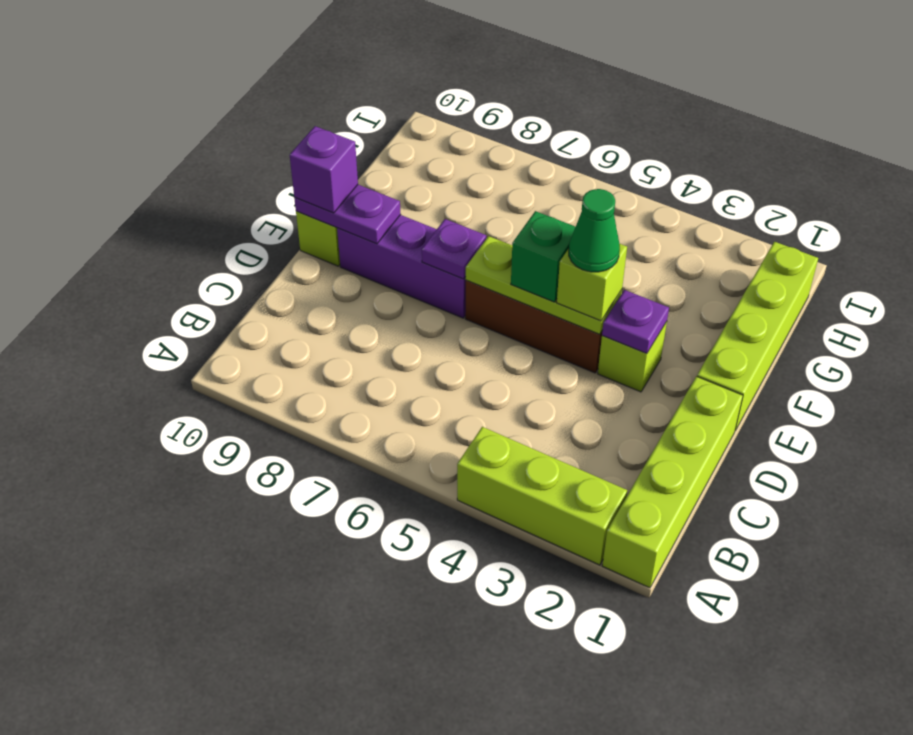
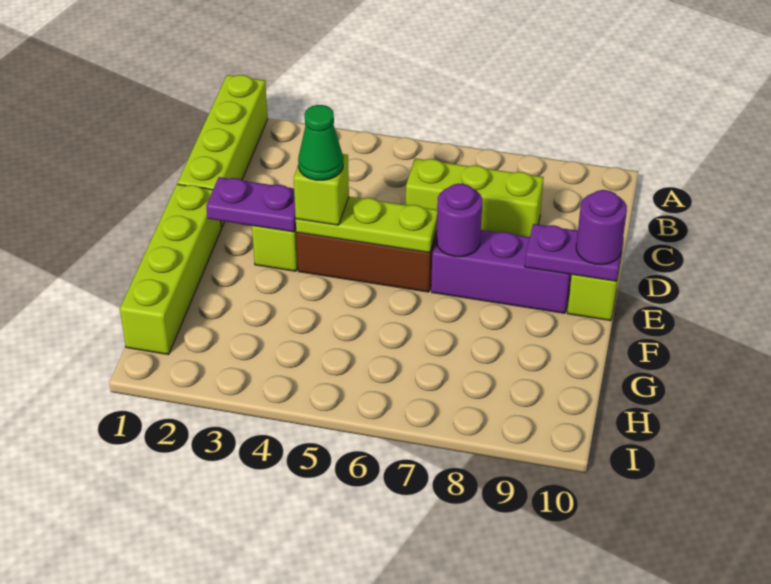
lime 1x3 brick [457,427,627,565] -> lime 1x3 brick moved to [406,158,544,237]
purple 1x1 plate [602,290,669,353] -> purple 1x2 plate [206,177,296,232]
green 1x1 brick [511,211,575,302] -> none
purple 1x1 plate [422,219,486,279] -> purple 1x1 round brick [436,184,482,257]
purple 1x1 brick [290,126,358,213] -> purple 1x1 round brick [576,190,627,265]

